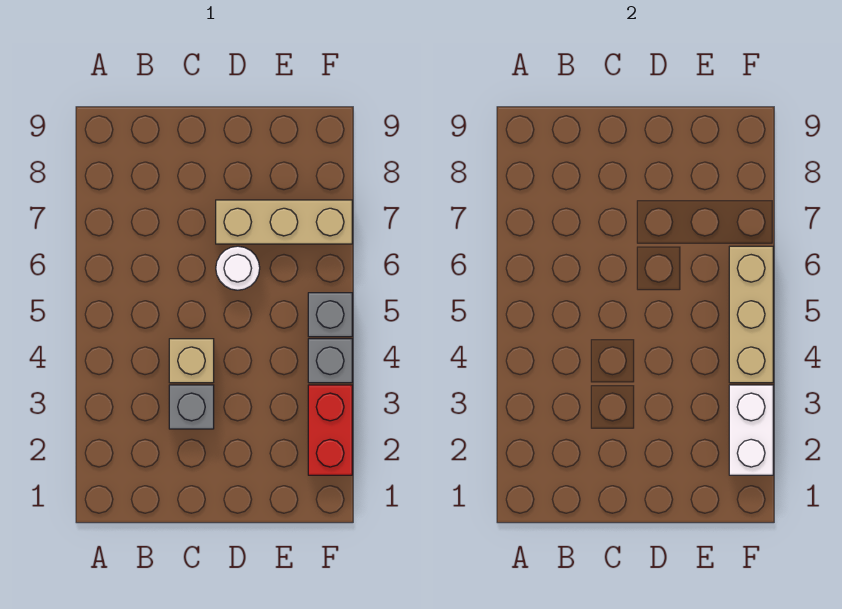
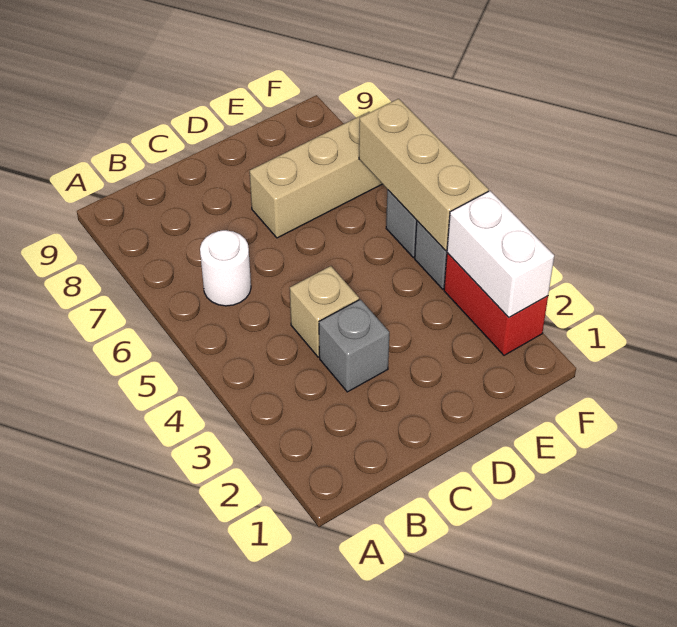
white 1x1 round brick [216,246,260,290] -> white 1x1 round brick moved to [200,230,251,306]

